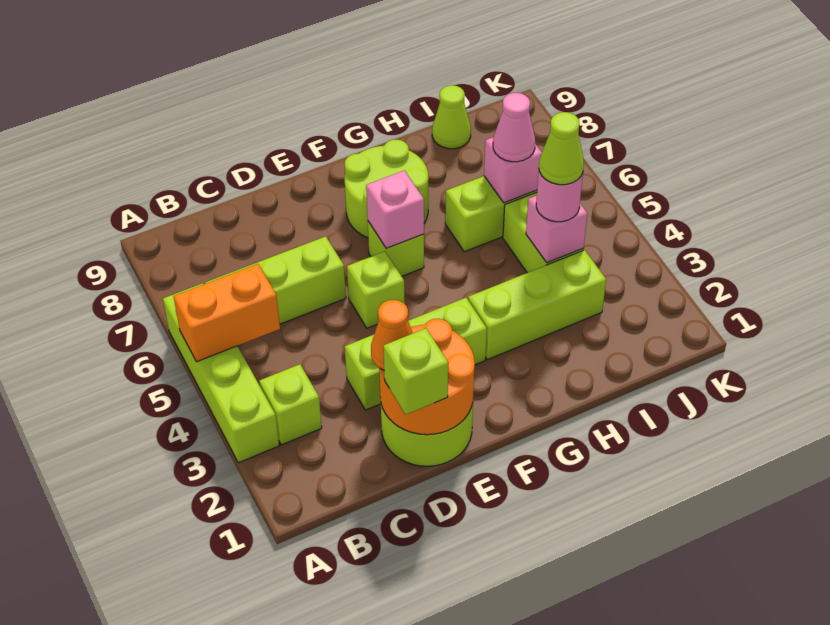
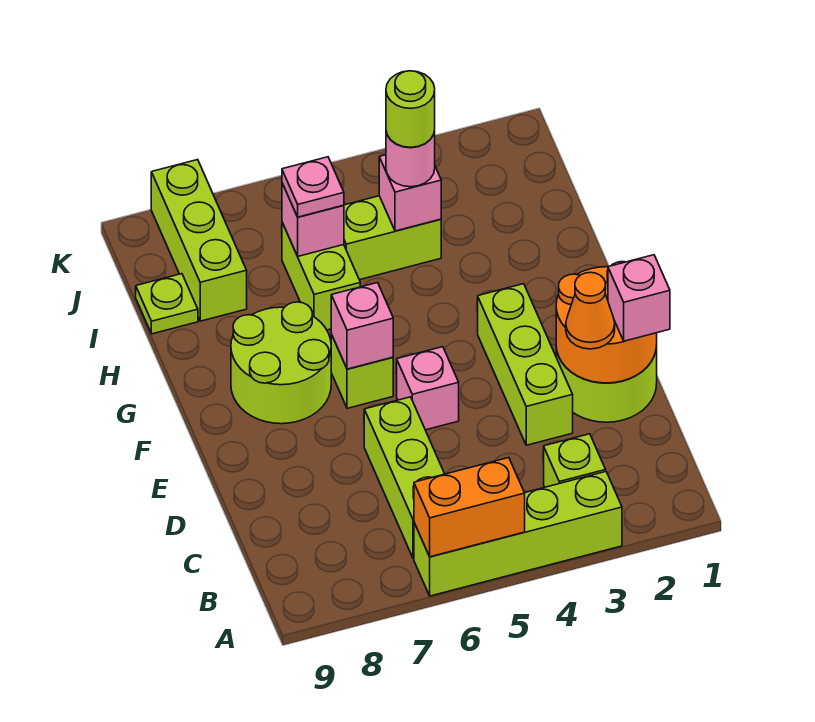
orange 1x2 brick [174,264,280,362] -> orange 1x2 brick turned to [414,458,525,557]
lime 1x1 brick [383,328,448,415] -> pink 1x1 brick [608,255,670,341]
lime 1x1 brick [347,251,405,328] -> pink 1x1 brick [397,347,459,430]
lime 1x3 brick [468,250,606,360] -> lime 1x3 brick moved to [151,160,247,321]
lime 1x1 cone [539,112,584,185] -> lime 1x1 round brick [386,71,435,147]
pink 1x1 cone [493,93,535,162] -> pink 1x1 plate [282,157,344,217]
lime 1x1 cone [432,85,471,149] -> lime 1x1 plate [136,274,198,334]

